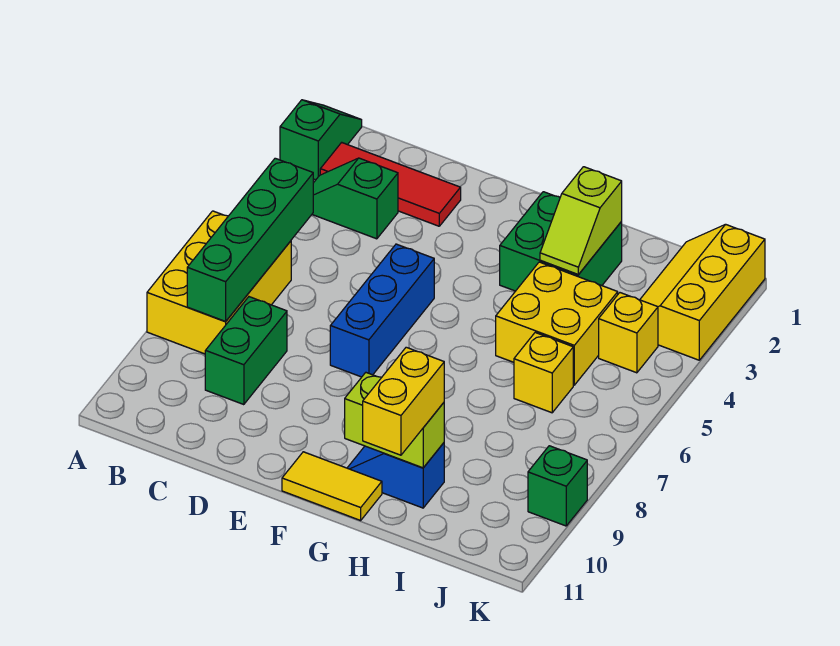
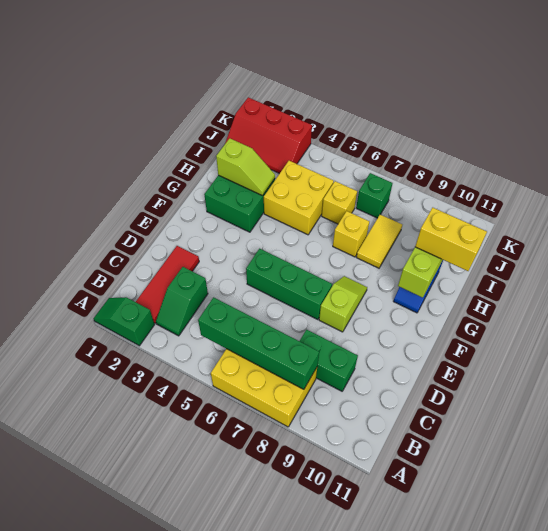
blue 1x3 brick [330,244,434,377] -> green 1x3 brick [246,249,332,320]
none -> lime 1x2 slope [319,276,367,332]
yellow 1x2 tile [282,452,382,520] -> yellow 1x2 tile moved to [356,214,402,268]
yellow 2x3 slope [640,224,765,360] -> red 2x3 slope [225,97,312,174]
yellow 1x1 brick [599,293,658,373] -> yellow 1x1 brick moved to [333,211,369,257]
green 1x1 brick [528,446,587,526] -> green 1x1 brick moved to [356,173,392,218]

